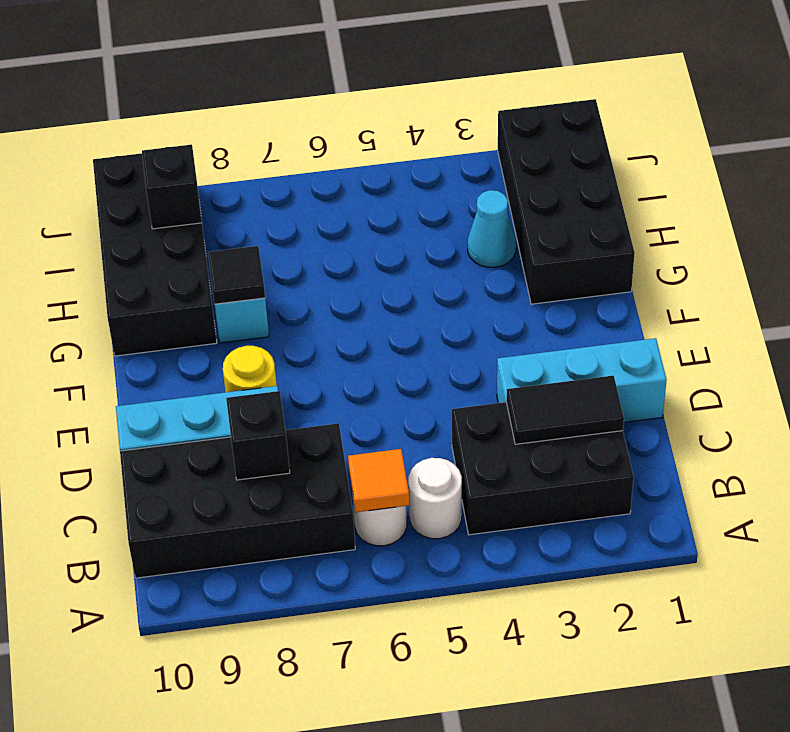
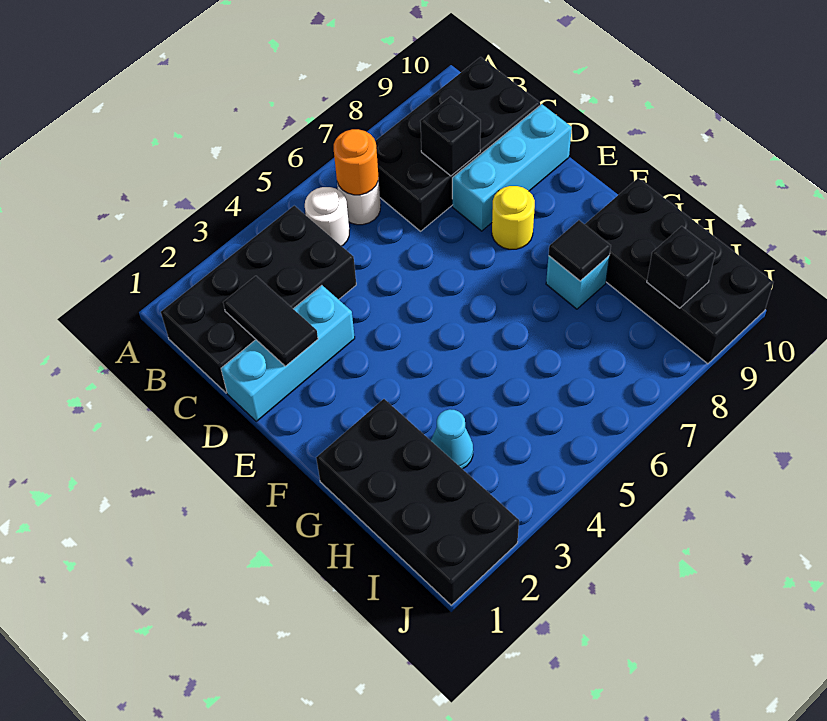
black 2x3 brick [452,402,634,535] -> black 2x4 brick [161,206,356,393]
orange 1x1 tile [348,449,409,512] -> orange 1x1 round brick [334,129,378,195]
black 1x2 tile [506,375,624,444] -> black 1x2 tile turned to [223,276,318,366]

